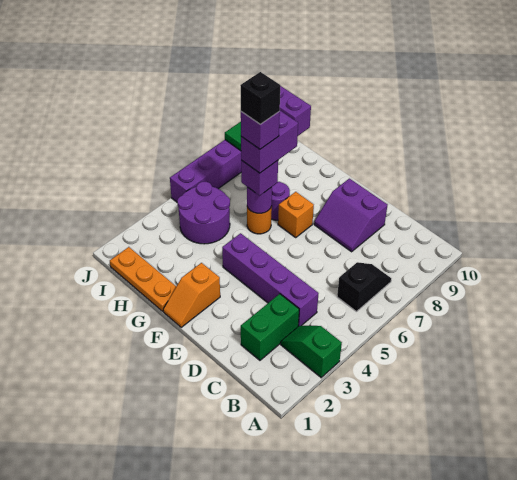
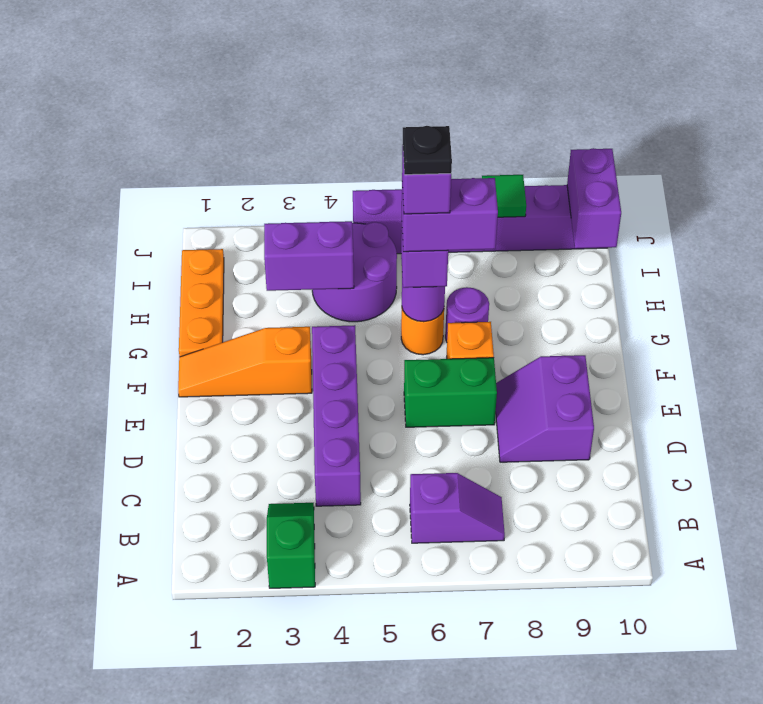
black 1x2 slope [337,262,391,312] -> purple 1x2 slope [410,473,505,543]
green 1x2 brick [241,294,299,360] -> green 1x2 brick moved to [404,358,497,427]
orange 1x2 slope [163,263,220,328] -> orange 1x3 slope [178,327,312,397]
black 1x1 brick [240,72,280,124] -> black 1x1 plate [403,126,452,175]
none -> purple 1x2 brick [264,221,354,291]

